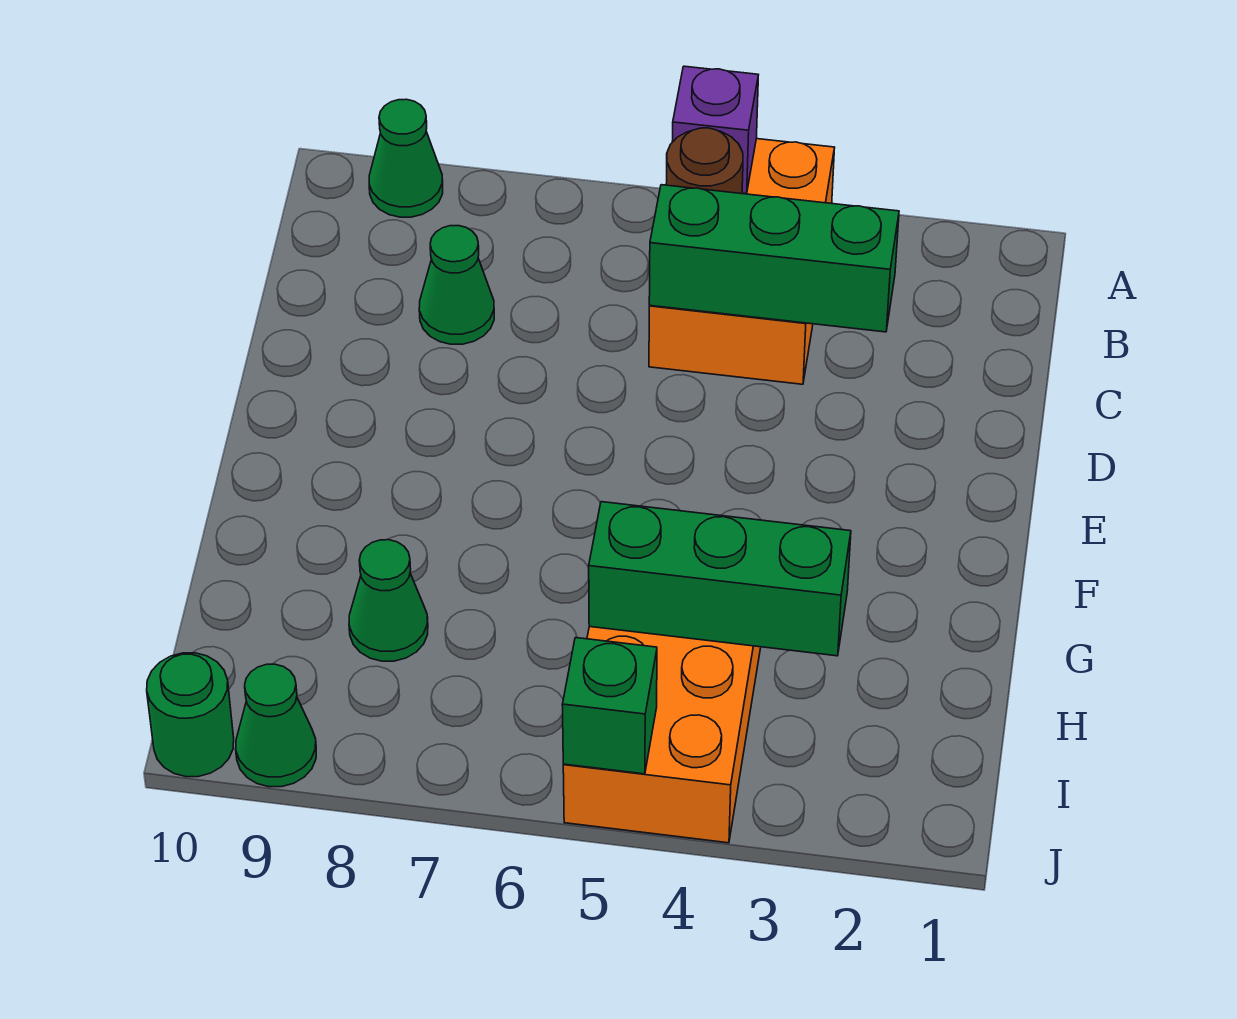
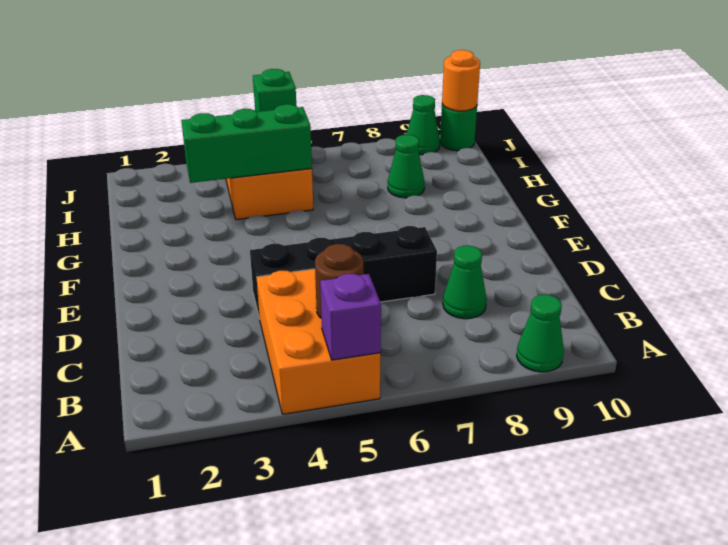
green 1x3 brick [649,185,899,332] -> none
none -> black 1x4 brick [250,226,437,319]
none -> orange 1x1 round brick [442,50,480,111]

